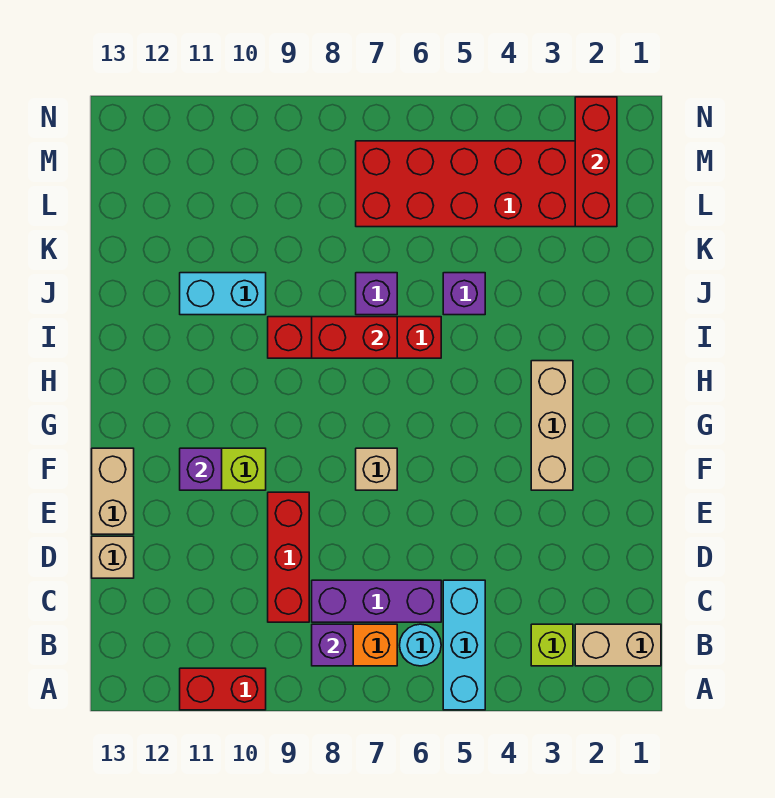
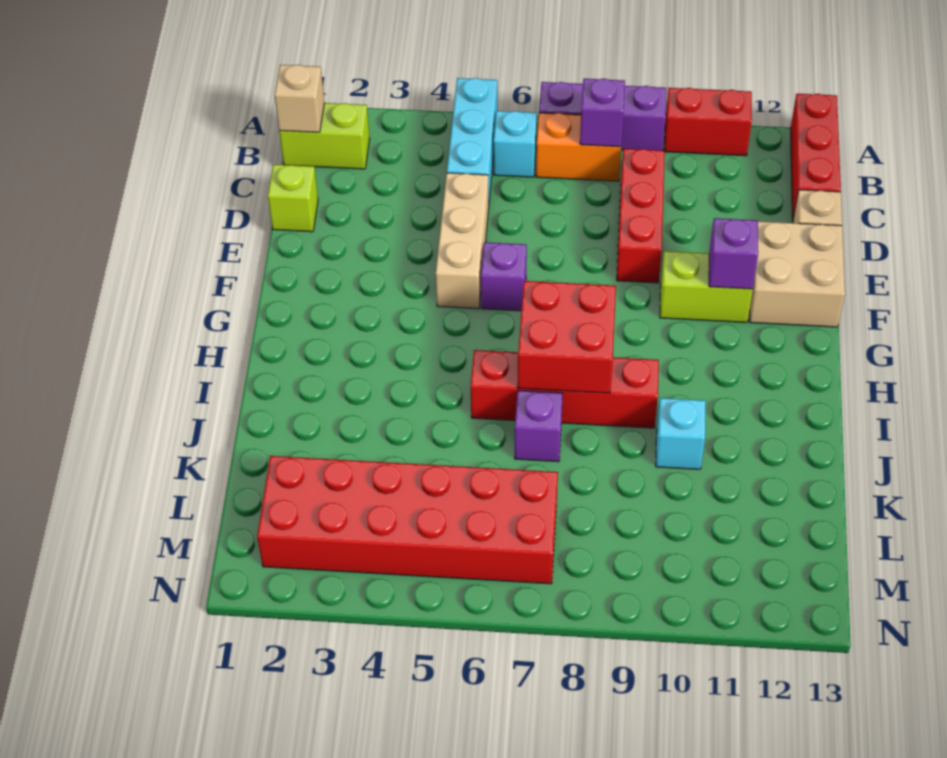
tan 1x2 brick [575,624,661,666] -> lime 1x2 brick [279,103,370,169]
lime 1x1 brick [531,624,573,666] -> lime 1x1 brick moved to [268,165,318,232]
cyan 1x1 round brick [400,624,441,666] -> cyan 1x1 brick [494,111,537,177]
purple 1x3 brick [312,580,441,622] -> purple 1x3 brick moved to [539,82,666,150]
tan 1x2 brick [92,448,134,534] -> tan 2x2 brick [750,221,845,327]
tan 1x3 brick [531,361,573,490] -> tan 1x3 brick moved to [436,173,489,309]
tan 1x1 brick [356,448,397,490] -> tan 1x1 brick moved to [275,65,325,132]
red 1x2 brick [312,317,397,358] -> red 2x2 brick [518,281,616,393]
purple 1x1 brick [443,273,485,315] -> purple 1x1 brick moved to [481,242,527,311]
cyan 1x2 brick [180,273,266,315] -> cyan 1x1 brick [656,398,706,469]
red 1x3 brick [575,97,617,227] -> red 1x3 brick moved to [791,94,841,218]

